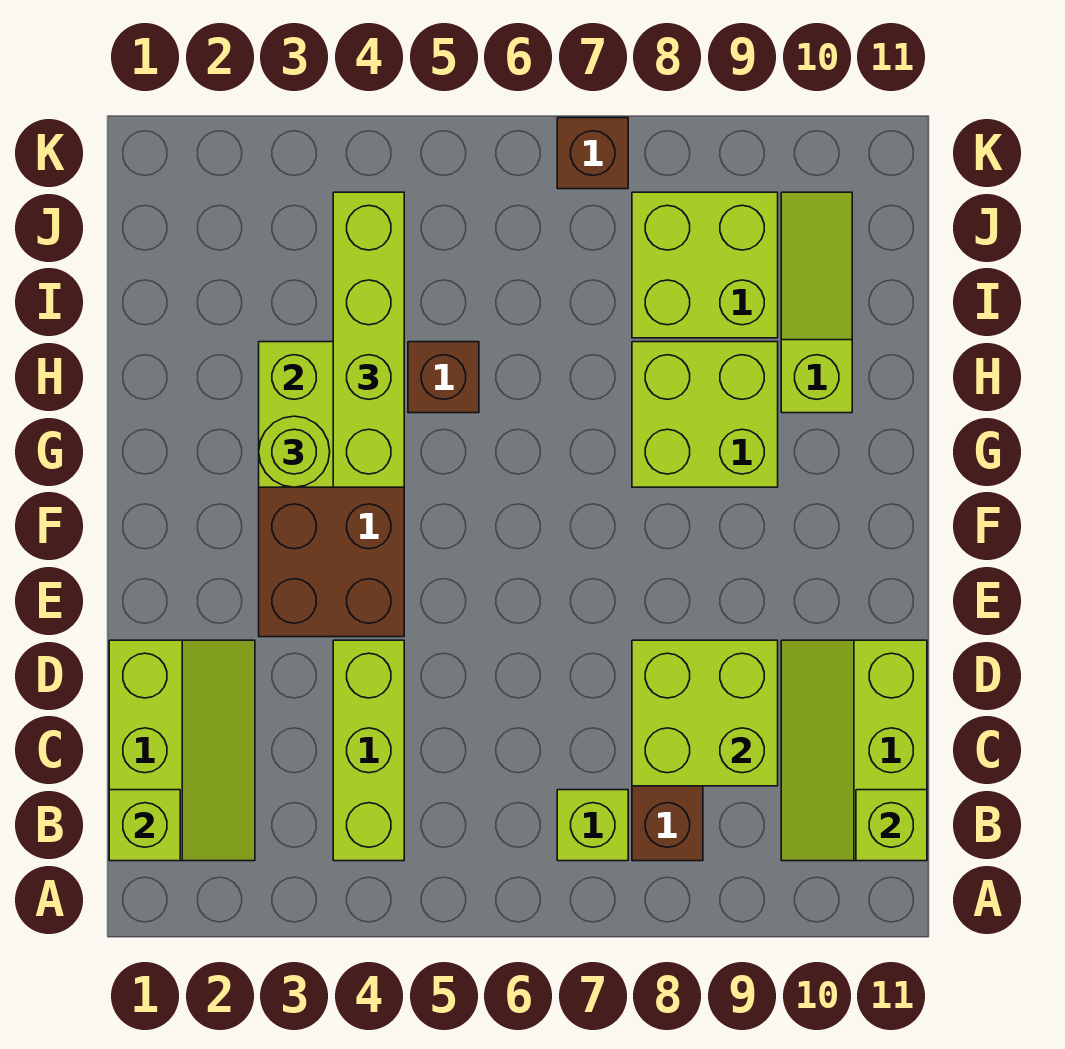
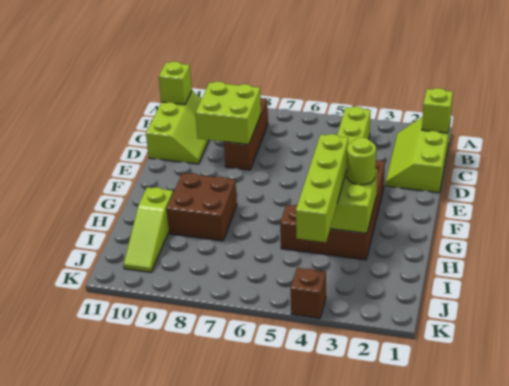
lime 1x1 brick [557,790,628,861] -> none
lime 2x2 brick [632,342,778,487] -> brown 2x2 brick [166,173,237,241]
lime 2x2 brick [632,192,778,338] -> none
brown 1x1 brick [557,118,628,189] -> brown 1x1 brick moved to [291,268,326,318]

